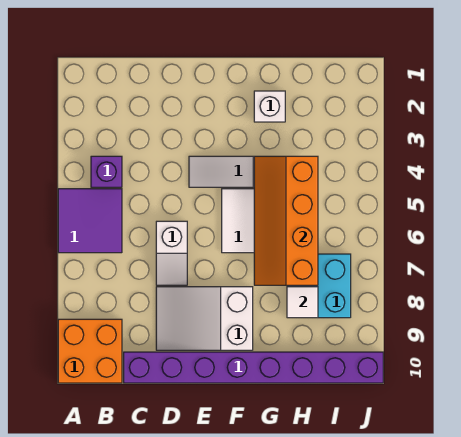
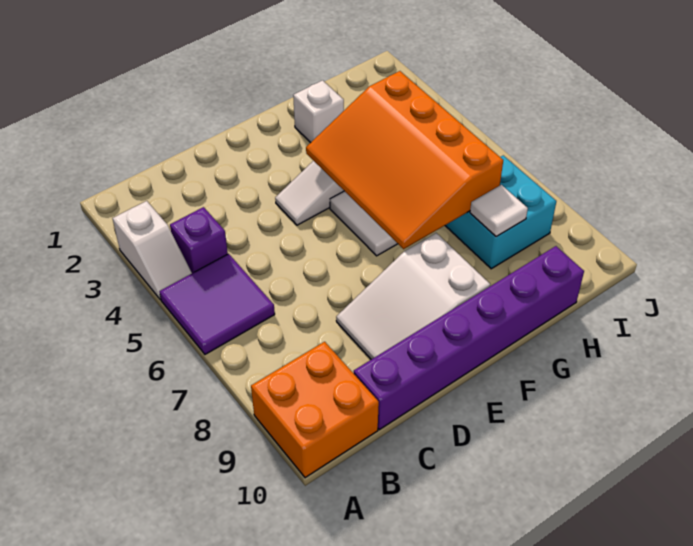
purple 1x8 brick [124,352,383,383] -> purple 1x6 brick [354,246,584,430]
white 1x2 slope [156,221,187,285] -> white 1x2 slope moved to [113,201,192,300]
orange 2x4 slope [254,156,318,285] -> orange 3x4 slope [306,71,503,249]

